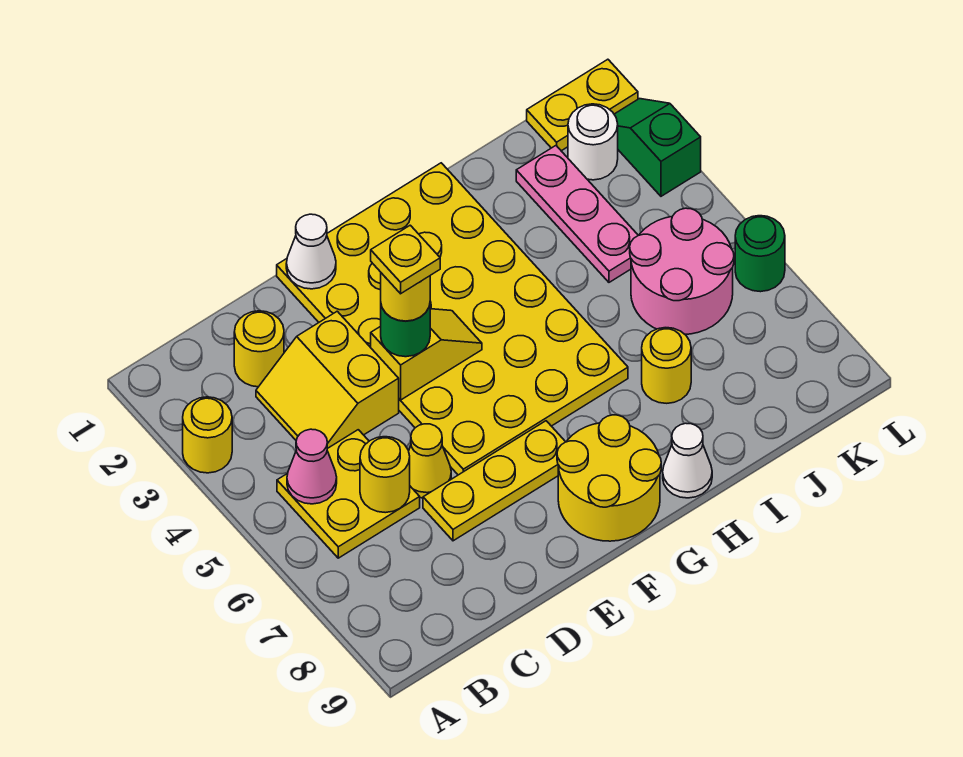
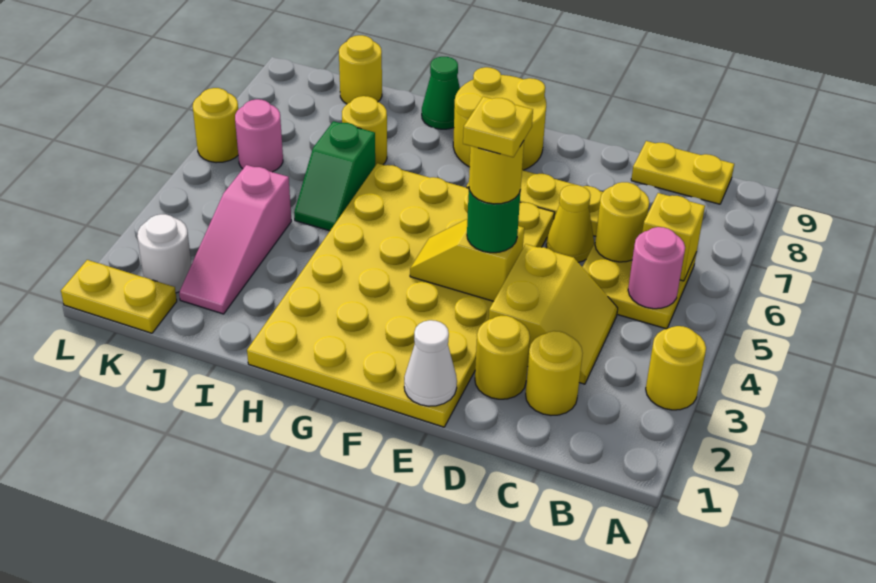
pink 1x1 cone [287,429,337,504] -> pink 1x1 round brick [628,227,685,309]
none -> yellow 1x1 brick [642,193,705,281]
none -> yellow 1x2 plate [631,141,734,204]
none -> yellow 1x1 round brick [475,316,530,399]
white 1x1 cone [663,423,712,498] -> green 1x1 cone [422,57,460,129]
pink 1x3 plate [516,146,638,282] -> pink 1x3 slope [179,165,291,314]
pink 2x2 round brick [630,208,734,334] -> pink 1x1 round brick [235,99,283,172]
none -> yellow 1x1 round brick [339,35,382,104]
green 1x2 slope [614,99,701,196] -> green 1x2 slope moved to [294,121,375,231]
green 1x1 round brick [735,216,785,292] -> yellow 1x1 round brick [193,88,238,163]

